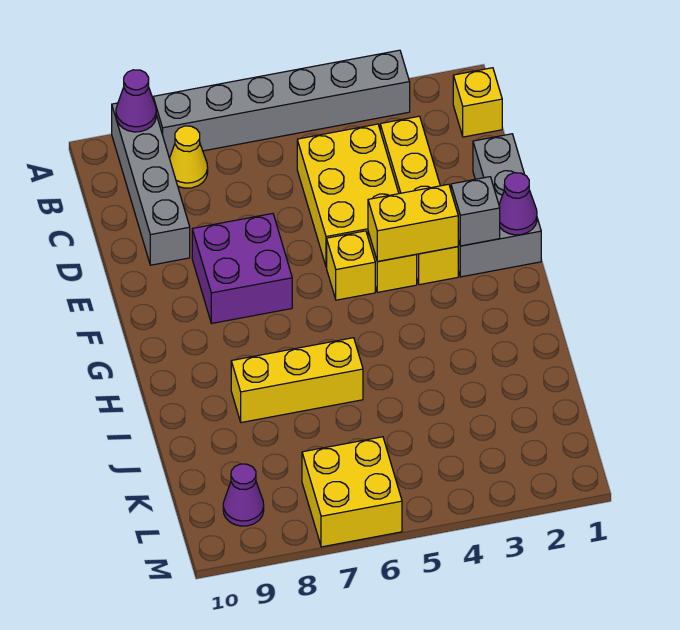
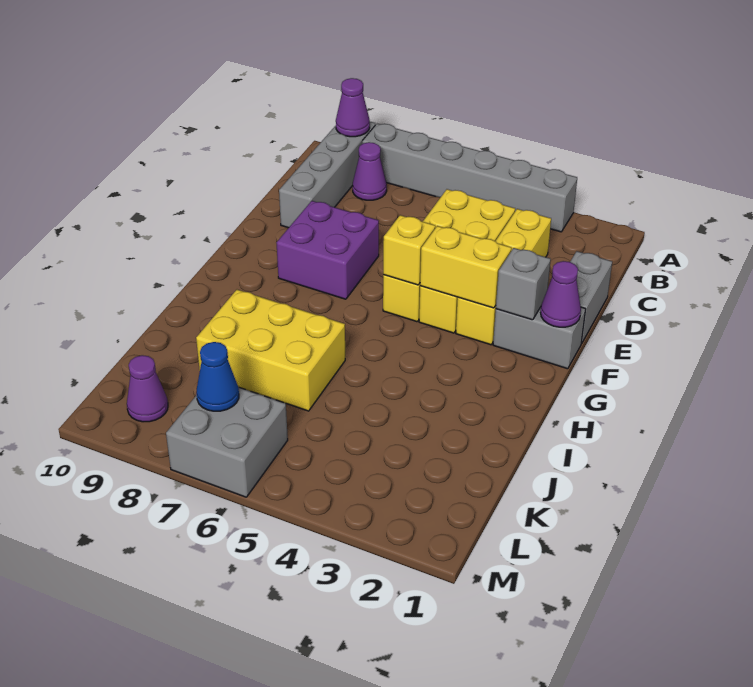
yellow 1x1 brick [453,68,502,137] -> yellow 1x1 brick moved to [383,215,435,285]
yellow 1x1 cone [169,126,208,188] -> purple 1x1 cone [353,142,387,200]
yellow 1x3 brick [231,338,363,423] -> yellow 2x3 brick [196,290,345,411]
yellow 2x2 brick [302,437,402,547] -> grey 2x2 brick [166,388,288,497]
none -> blue 1x1 cone [196,342,239,411]

